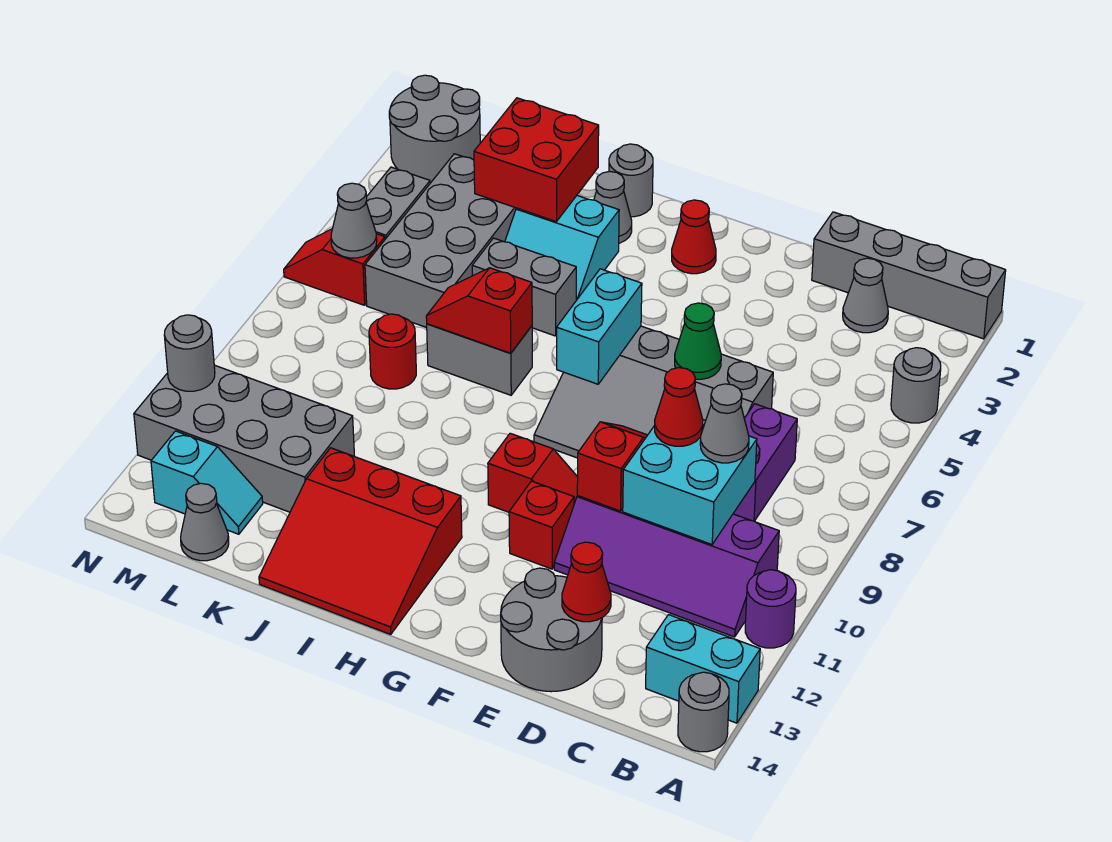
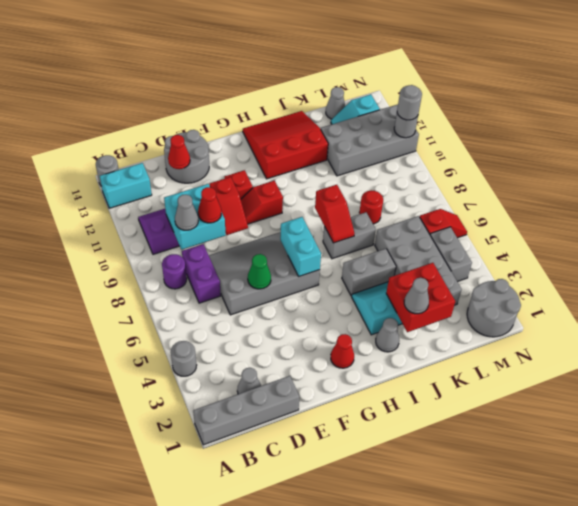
purple 1x1 round brick [745,570,796,648] -> purple 1x1 round brick moved to [162,254,187,289]
grey 1x1 round brick [609,144,653,217] -> grey 1x1 round brick moved to [397,85,422,120]
red 1x2 slope [426,268,532,353] -> red 1x2 slope turned to [315,185,354,243]
grey 1x1 cone [331,183,377,258] -> grey 1x1 cone moved to [404,278,429,314]

